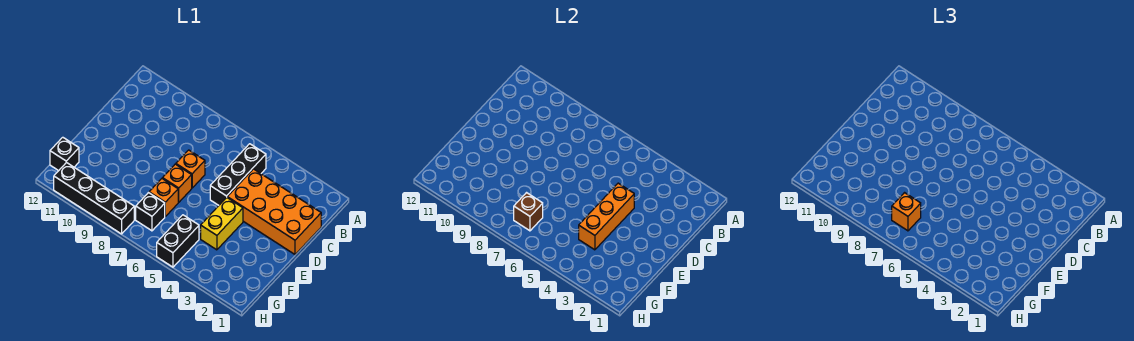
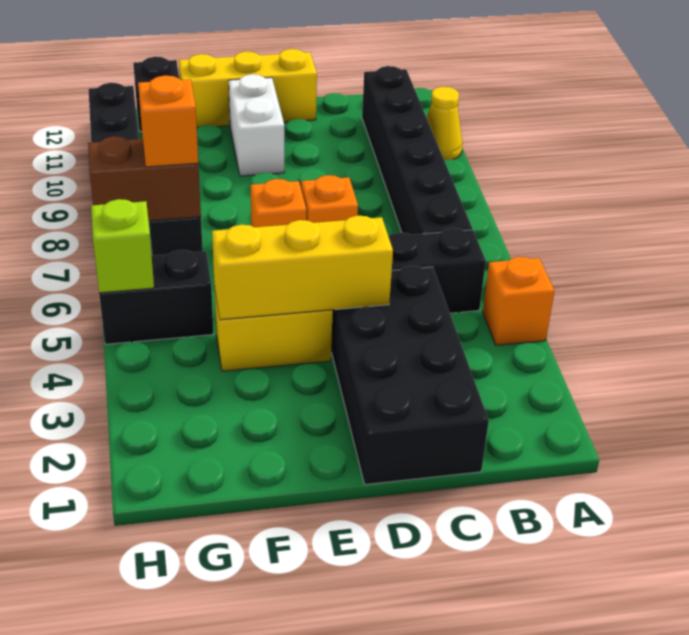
none -> yellow 1x1 cone [427,87,463,160]
none -> black 1x6 brick [362,66,472,235]
orange 2x4 brick [227,169,321,254] -> black 2x4 brick [331,266,489,485]
orange 1x3 brick [579,183,634,250] -> yellow 1x3 brick [212,215,393,320]
none -> yellow 1x3 brick [179,49,317,128]
none -> white 1x2 brick [229,74,284,176]
orange 1x1 brick [149,179,178,216] -> orange 1x1 brick moved to [483,257,555,345]
brown 1x1 brick [514,193,543,231] -> brown 1x2 brick [88,136,201,221]
none -> lime 1x1 brick [91,199,154,293]

